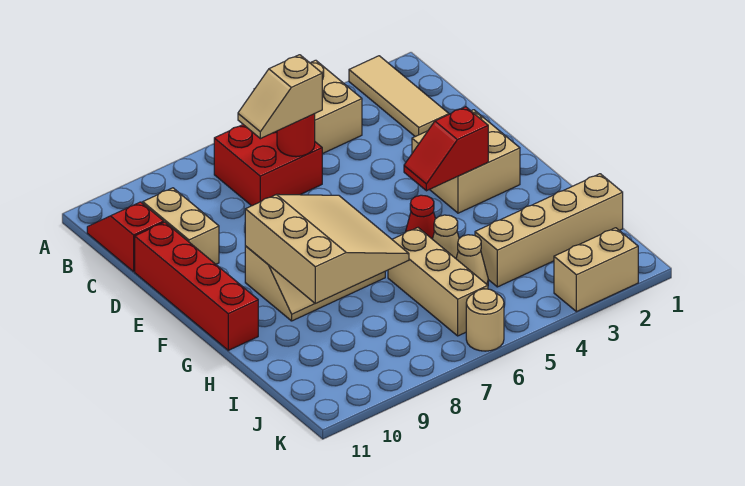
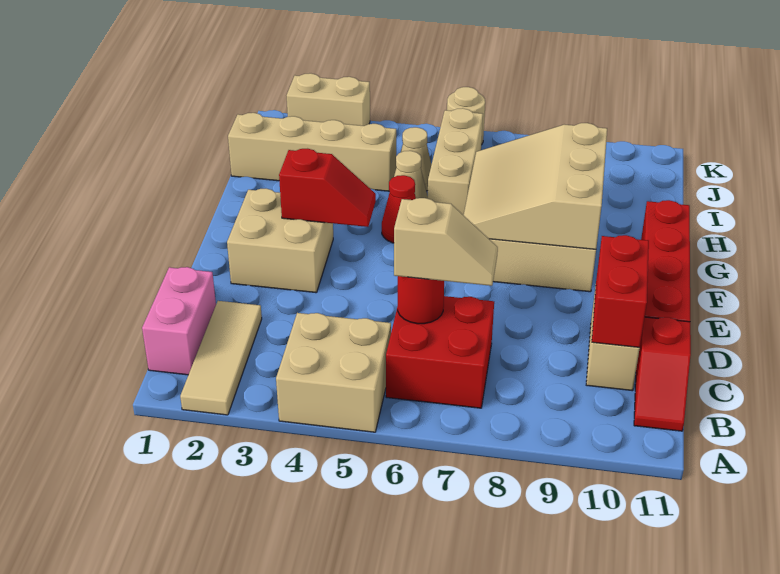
none -> pink 1x2 brick [142,267,216,375]
none -> red 1x2 brick [592,235,649,347]

